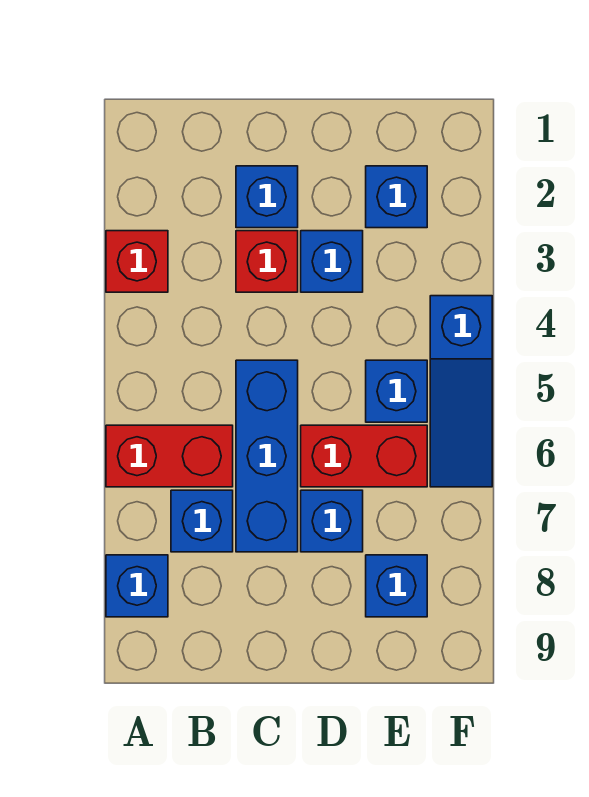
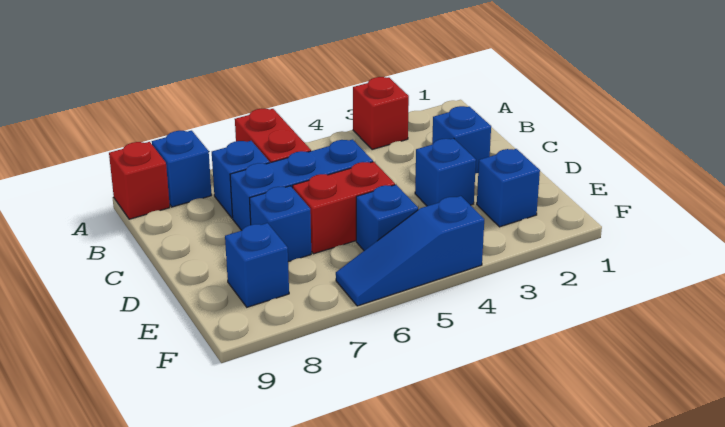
red 1x1 brick [236,231,298,292] -> red 1x1 brick moved to [109,142,170,219]
red 1x2 brick [301,425,427,487] -> red 1x2 brick turned to [293,162,395,254]

